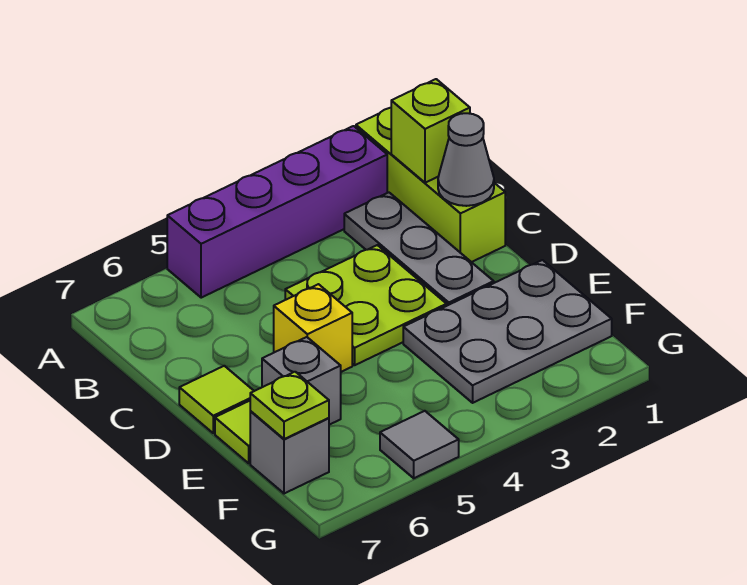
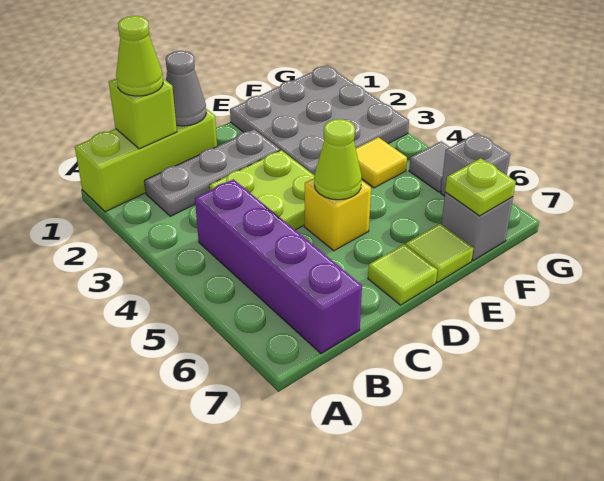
purple 1x4 brick [167,126,387,298] -> purple 1x4 brick moved to [195,179,362,354]
none -> lime 1x1 cone [116,16,163,96]
none -> lime 1x1 cone [314,119,362,200]
grey 2x3 plate [403,260,612,403] -> grey 3x3 plate [230,66,409,175]
grey 1x1 brick [262,337,341,425] -> grey 1x1 brick moved to [441,133,510,196]
none -> yellow 1x1 tile [356,137,407,188]

